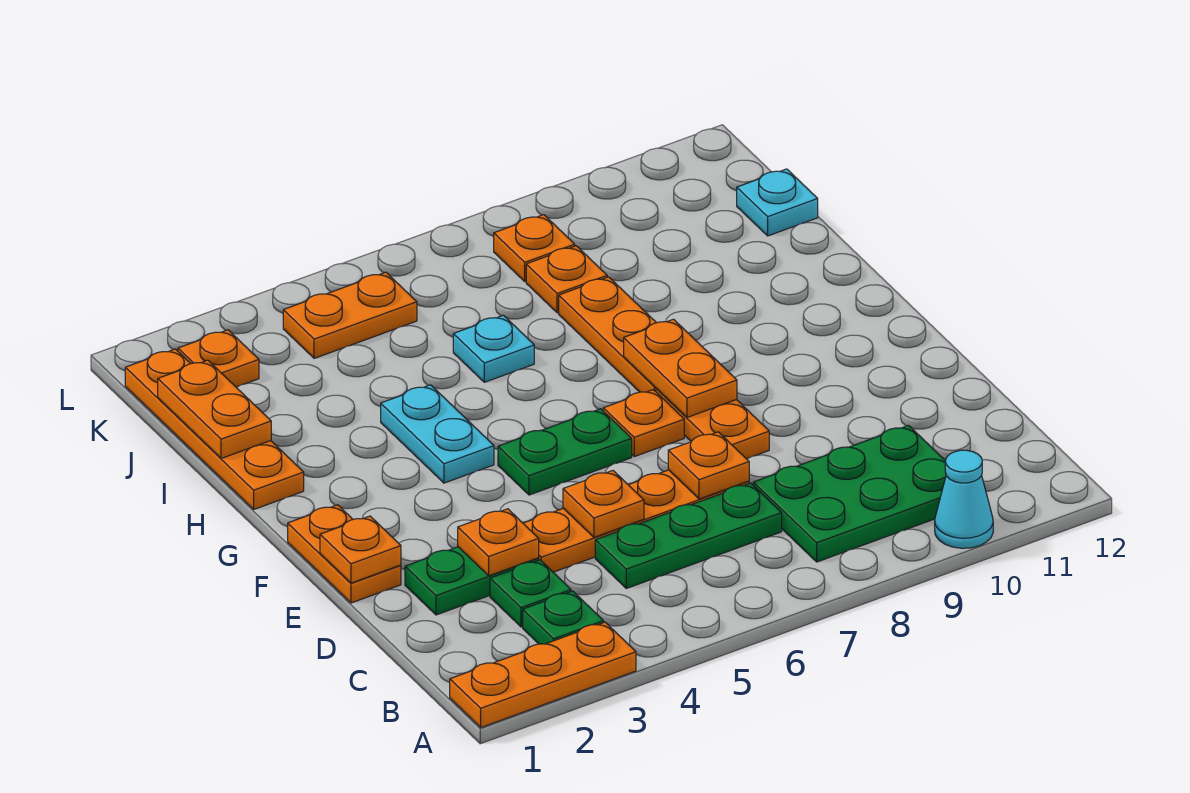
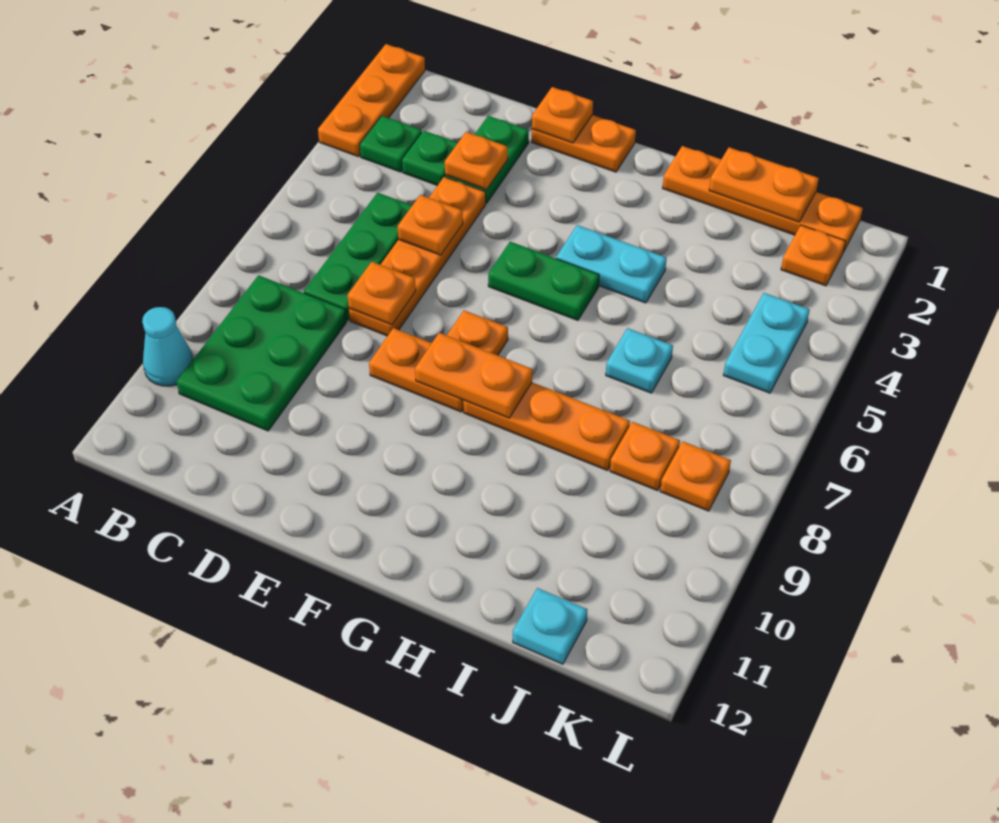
green 1x2 plate [498,409,632,495] -> green 1x2 plate turned to [488,242,599,320]
orange 1x2 plate [283,272,417,358] -> cyan 1x2 plate [724,293,810,393]

